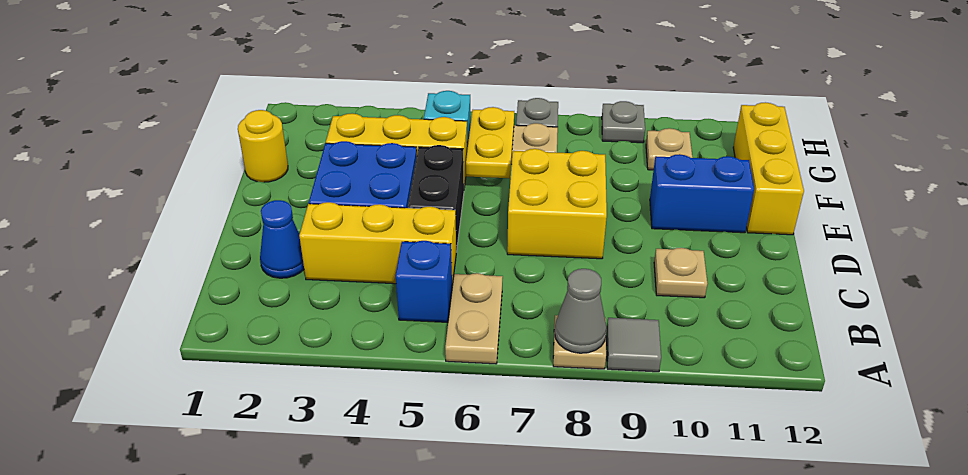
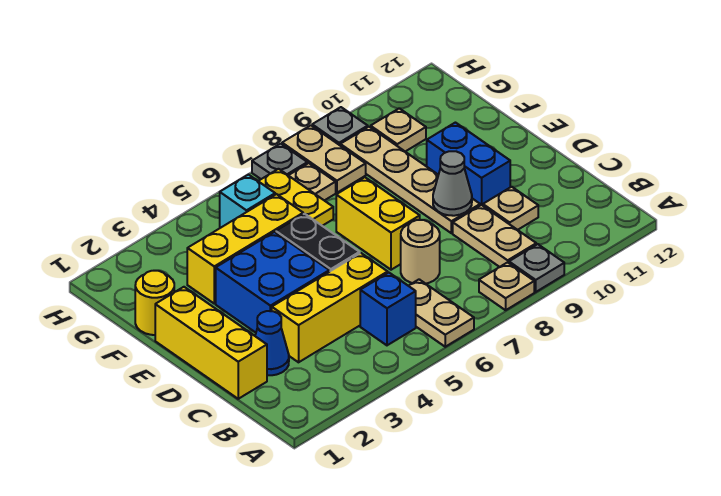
grey 1x1 cone [555,269,607,353] -> grey 1x1 cone moved to [433,151,472,216]
grey 1x1 tile [607,318,661,372] -> grey 1x1 plate [509,244,564,292]
none -> tan 1x2 plate [453,205,536,267]
none -> tan 1x1 round brick [401,220,440,284]
yellow 2x2 brick [507,149,607,259] -> yellow 1x2 brick [336,177,420,270]
none -> tan 1x4 plate [340,127,480,233]
blue 1x2 brick [650,154,754,233] -> blue 1x2 brick turned to [427,123,510,206]
yellow 1x3 brick [733,102,804,235] -> yellow 1x3 brick moved to [155,287,267,399]
none -> tan 1x2 plate [282,125,366,193]

